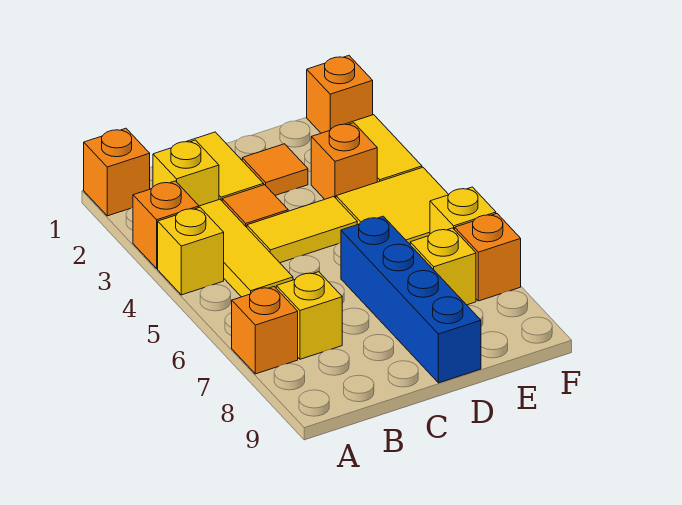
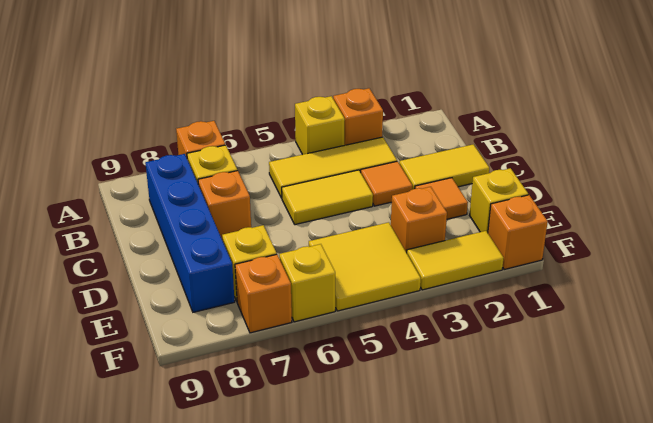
orange 1x1 brick [84,128,150,216] -> orange 1x1 brick moved to [198,171,251,239]
yellow 1x1 brick [153,140,219,206] -> yellow 1x1 brick moved to [470,168,528,233]
yellow 1x2 tile [247,197,357,263] -> yellow 1x2 tile turned to [282,170,373,225]
blue 1x4 brick [341,216,481,383] -> blue 1x4 brick turned to [145,154,235,312]

